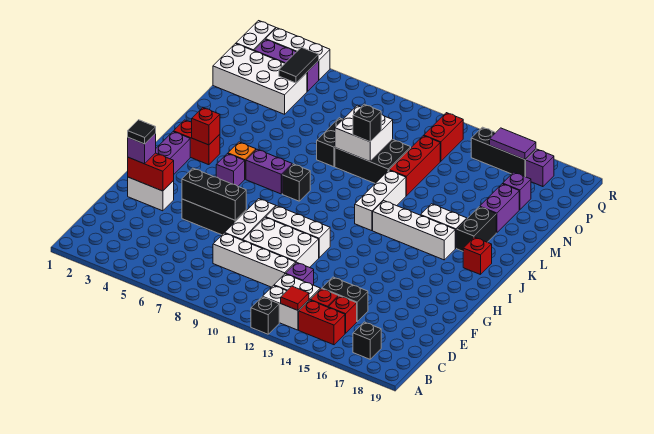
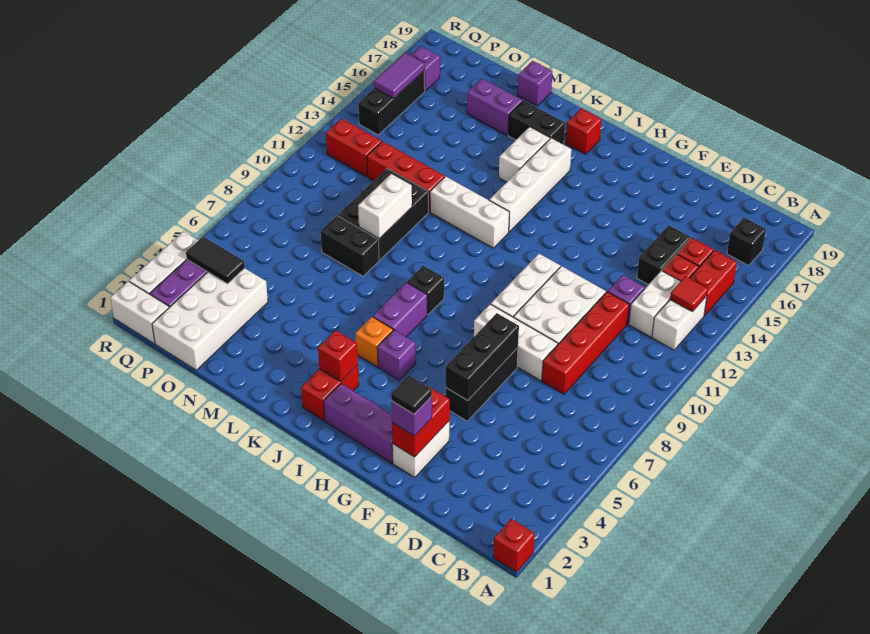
none -> red 1x1 brick [493,519,534,572]
black 1x1 brick [251,297,279,334] -> none
white 1x4 brick [213,233,296,287] -> red 1x4 brick [542,292,629,394]
white 2x2 brick [335,105,393,162] -> white 1x2 brick [358,174,412,239]
black 1x1 brick [353,104,381,142] -> none
purple 1x1 brick [503,172,531,210] -> purple 1x1 brick moved to [518,61,552,106]

